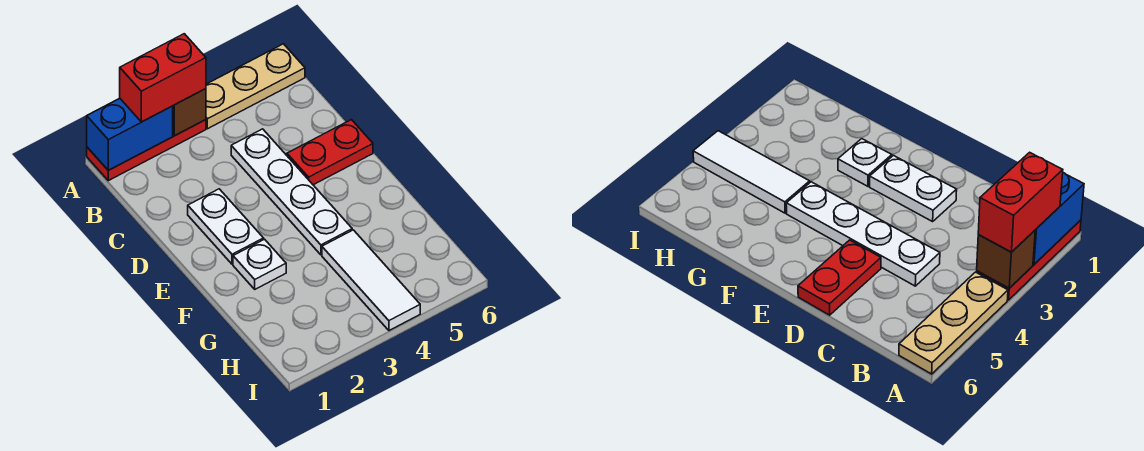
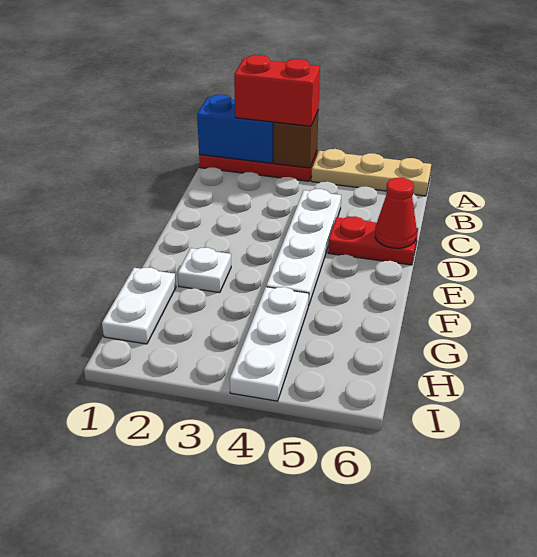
white 1x2 plate [188,189,264,264] -> white 1x2 plate moved to [102,267,176,344]
none -> red 1x1 cone [375,178,417,248]
white 1x3 tile [322,230,420,331] -> white 1x3 plate [230,287,309,401]

